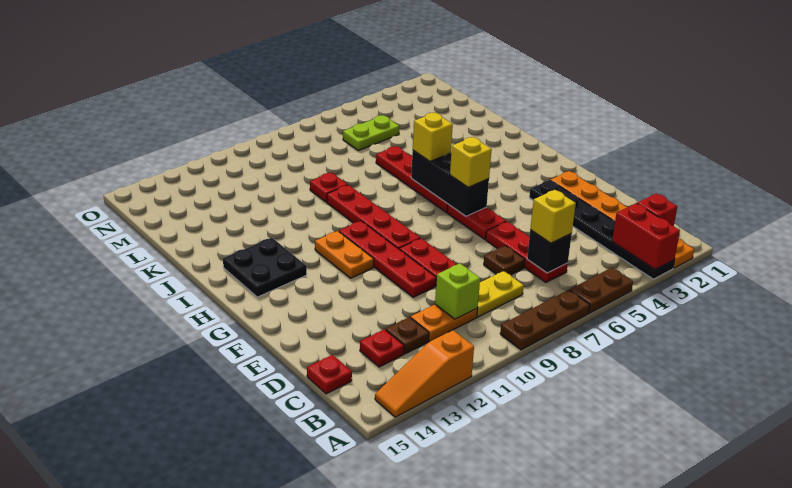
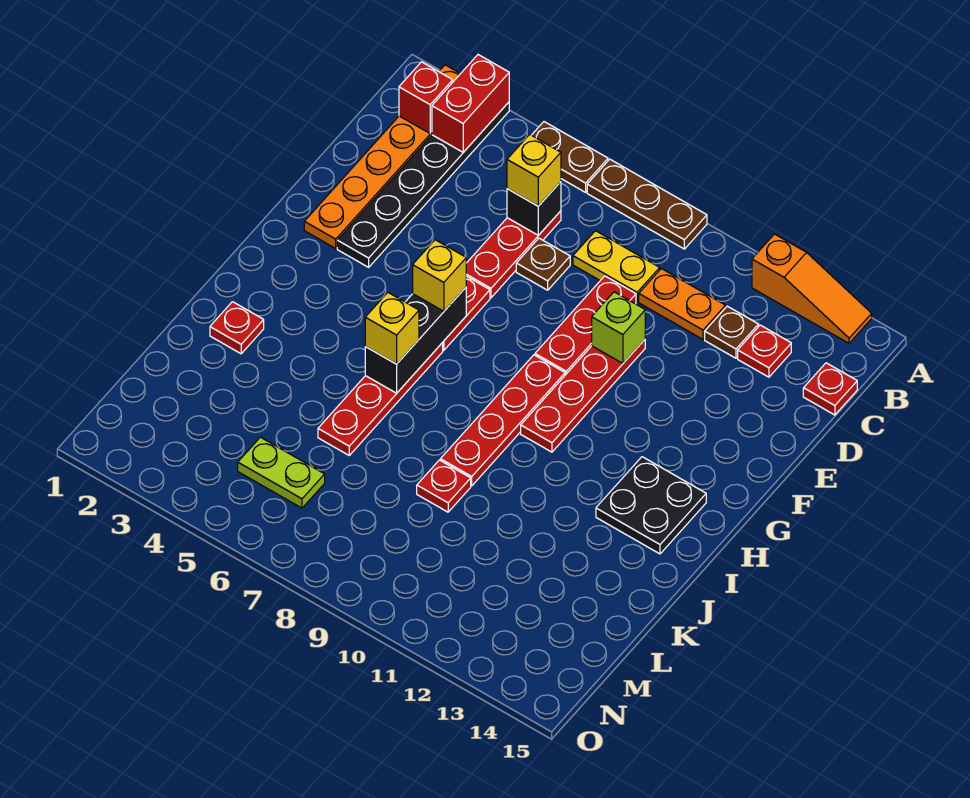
lime 1x1 brick [435,263,480,319] -> lime 1x1 brick moved to [592,292,645,363]
orange 1x2 plate [315,231,374,278] -> none
none -> red 1x1 plate [210,302,264,354]

